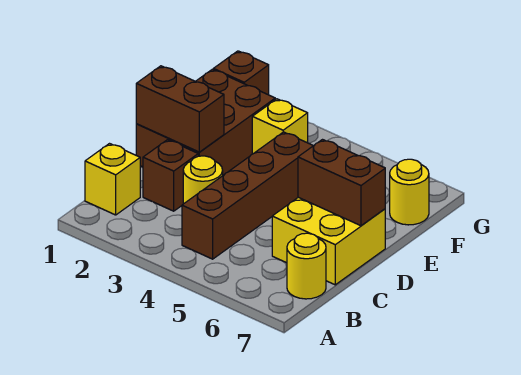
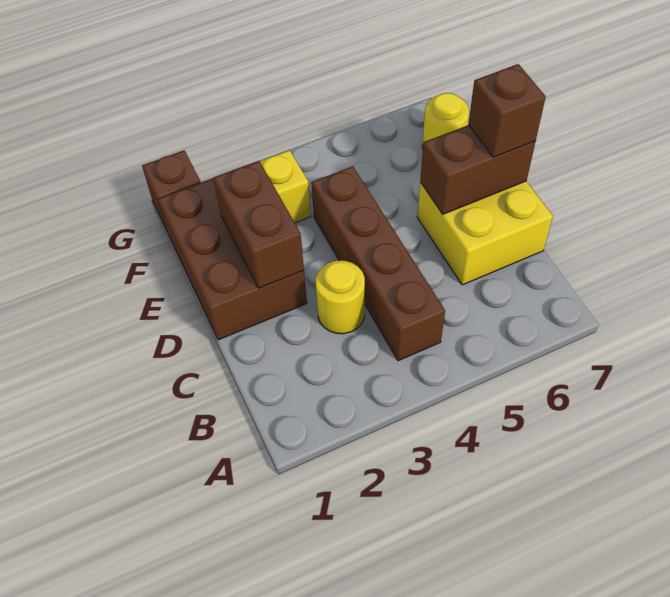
yellow 1x1 brick [85,144,140,215] -> none
yellow 1x1 round brick [287,233,326,299] -> none
brown 1x1 brick [143,140,198,211] -> brown 1x1 brick moved to [468,64,546,157]
brown 1x2 brick [136,66,224,152] -> brown 1x2 brick turned to [213,161,304,288]

